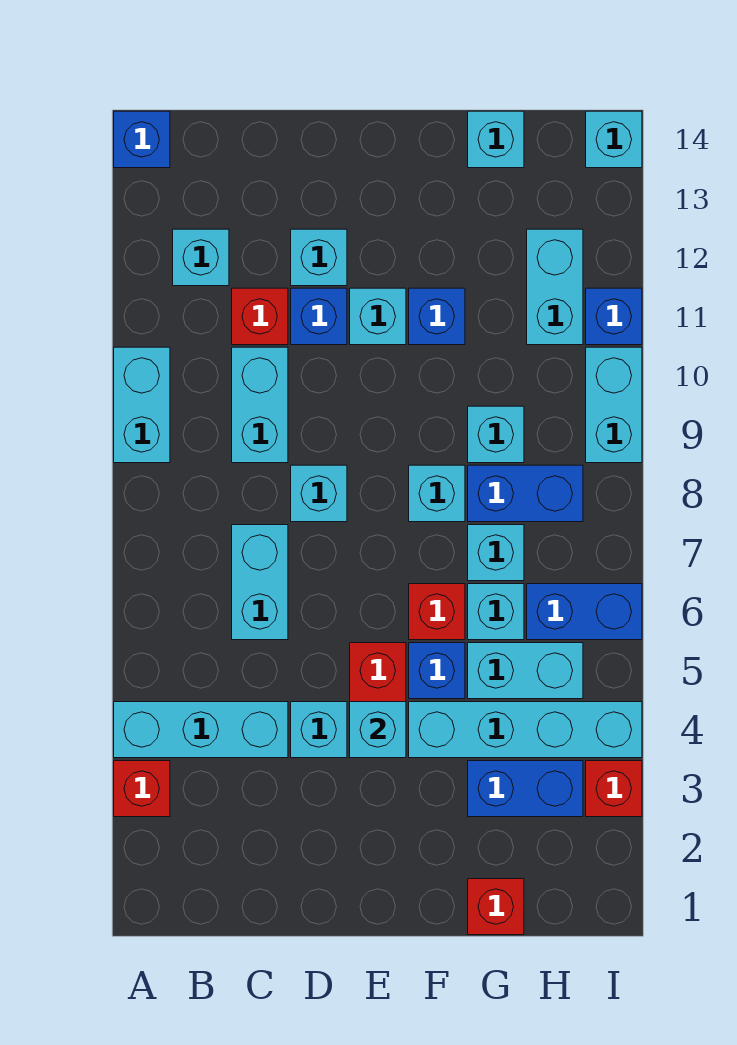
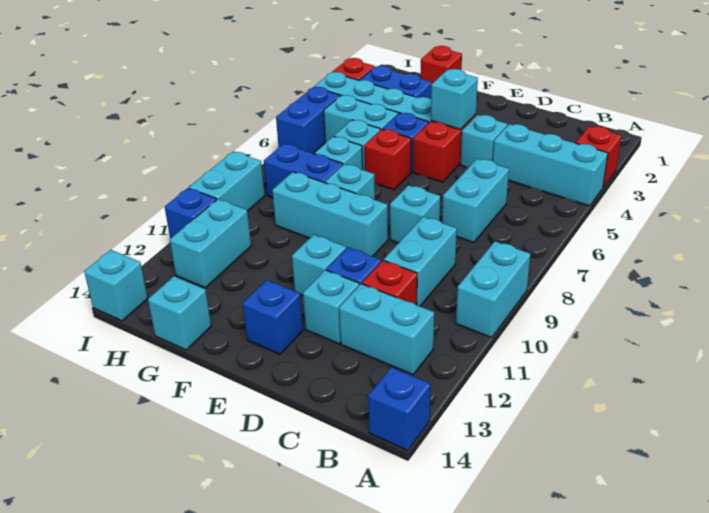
cyan 1x1 brick [173,229,229,286] -> cyan 1x2 brick [339,284,434,375]
blue 1x1 brick [409,288,465,345] -> blue 1x1 brick moved to [243,280,303,354]
cyan 1x1 brick [468,406,524,463] -> cyan 1x3 brick [272,172,388,256]
blue 1x2 brick [527,584,642,640] -> blue 1x2 brick turned to [276,87,340,153]

